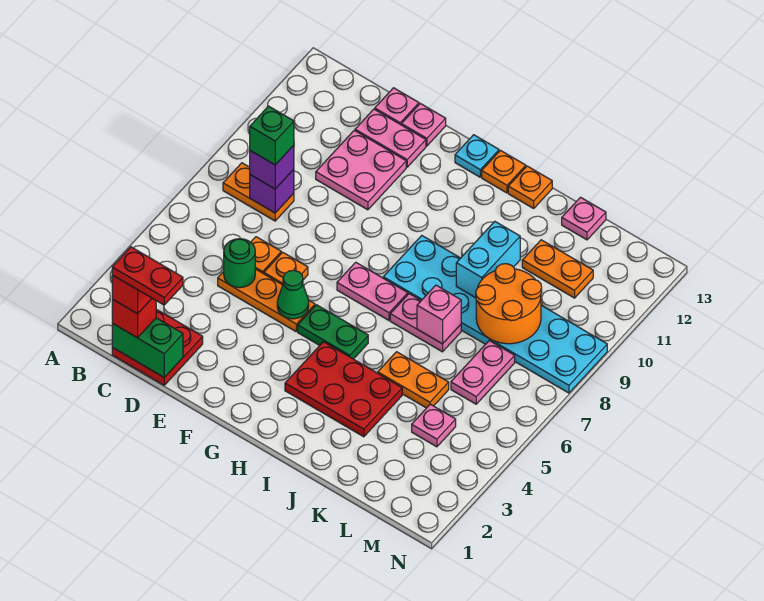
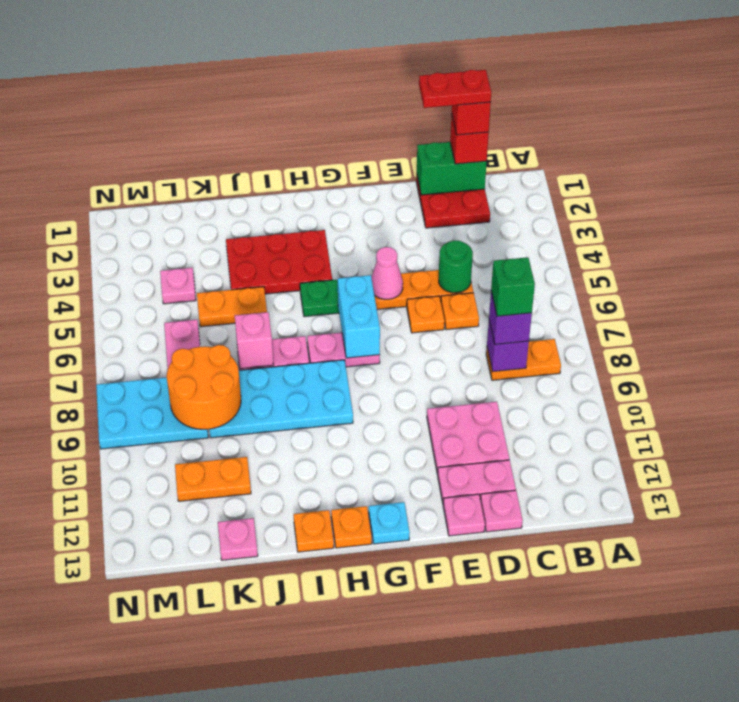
green 1x1 cone [277,270,309,319] -> pink 1x1 cone [371,247,403,299]
cyan 1x2 brick [456,222,520,298] -> cyan 1x2 brick moved to [338,275,380,358]

